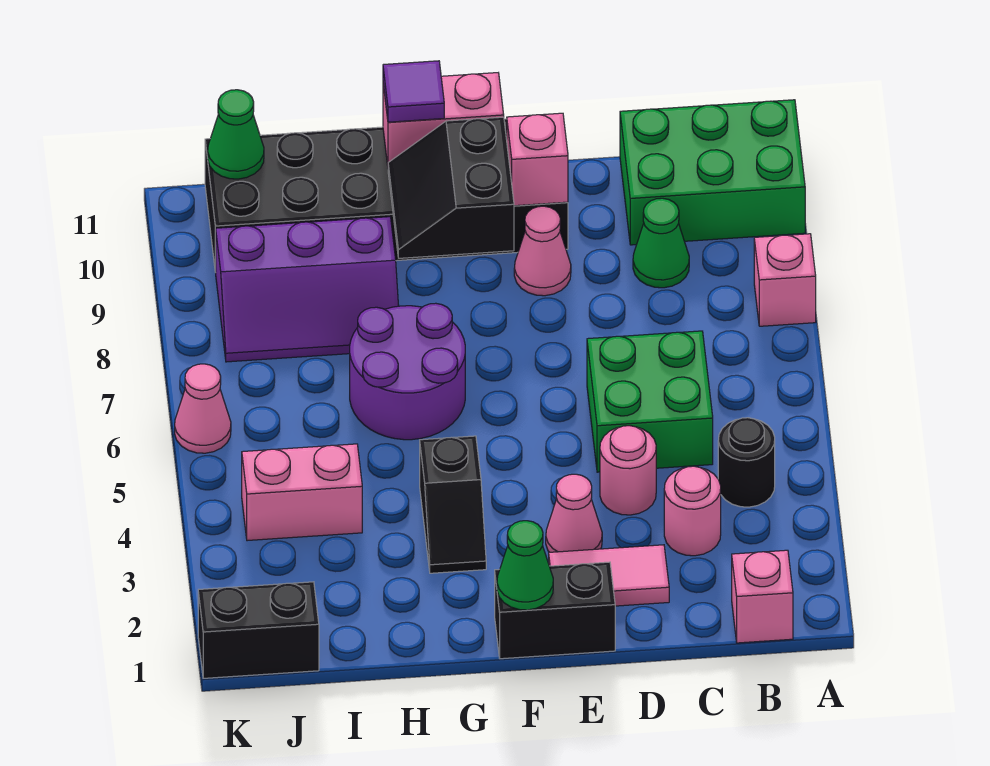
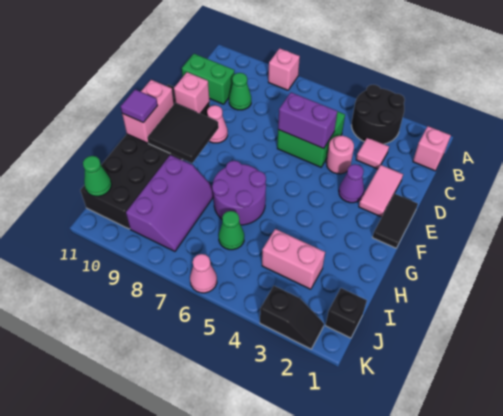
green 2x3 brick [620,100,805,245] -> green 1x2 brick [182,54,235,104]
black 1x1 round brick [718,418,775,507] -> black 2x2 round brick [351,85,405,144]
pink 1x1 round brick [664,466,721,556] -> pink 1x1 tile [356,138,389,169]
none -> purple 1x2 brick [278,93,337,149]
black 1x2 brick [495,562,615,659] -> black 1x2 tile [372,194,418,248]
pink 1x1 cone [546,474,602,552] -> purple 1x1 cone [339,164,364,203]
green 1x1 cone [497,521,553,610] -> green 1x1 cone moved to [219,211,244,250]
black 2x2 slope [388,117,514,258] -> black 2x2 tile [147,103,219,163]
black 1x2 slope [420,436,486,573] -> black 1x2 slope moved to [260,286,324,349]
pink 1x2 brick [242,444,362,541] -> pink 1x2 brick turned to [262,229,325,289]
black 1x2 brick [198,582,319,678] -> black 1x1 brick [326,288,367,338]

